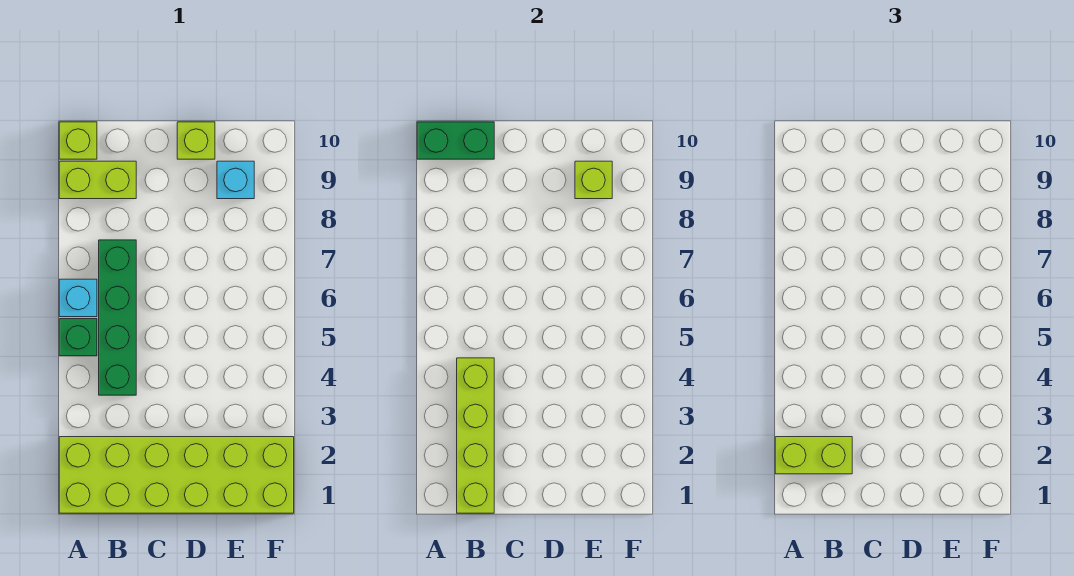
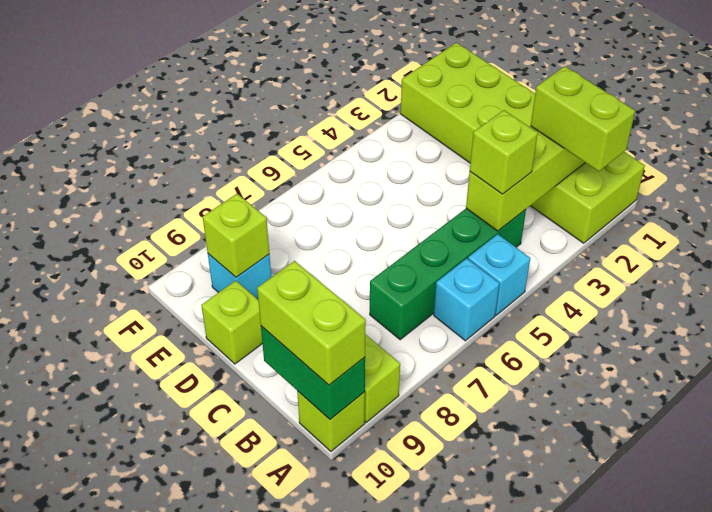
green 1x1 brick [59,319,97,356] -> cyan 1x1 brick [468,234,530,315]
none -> lime 1x2 brick [257,261,366,385]
none -> lime 1x1 brick [470,110,538,194]

